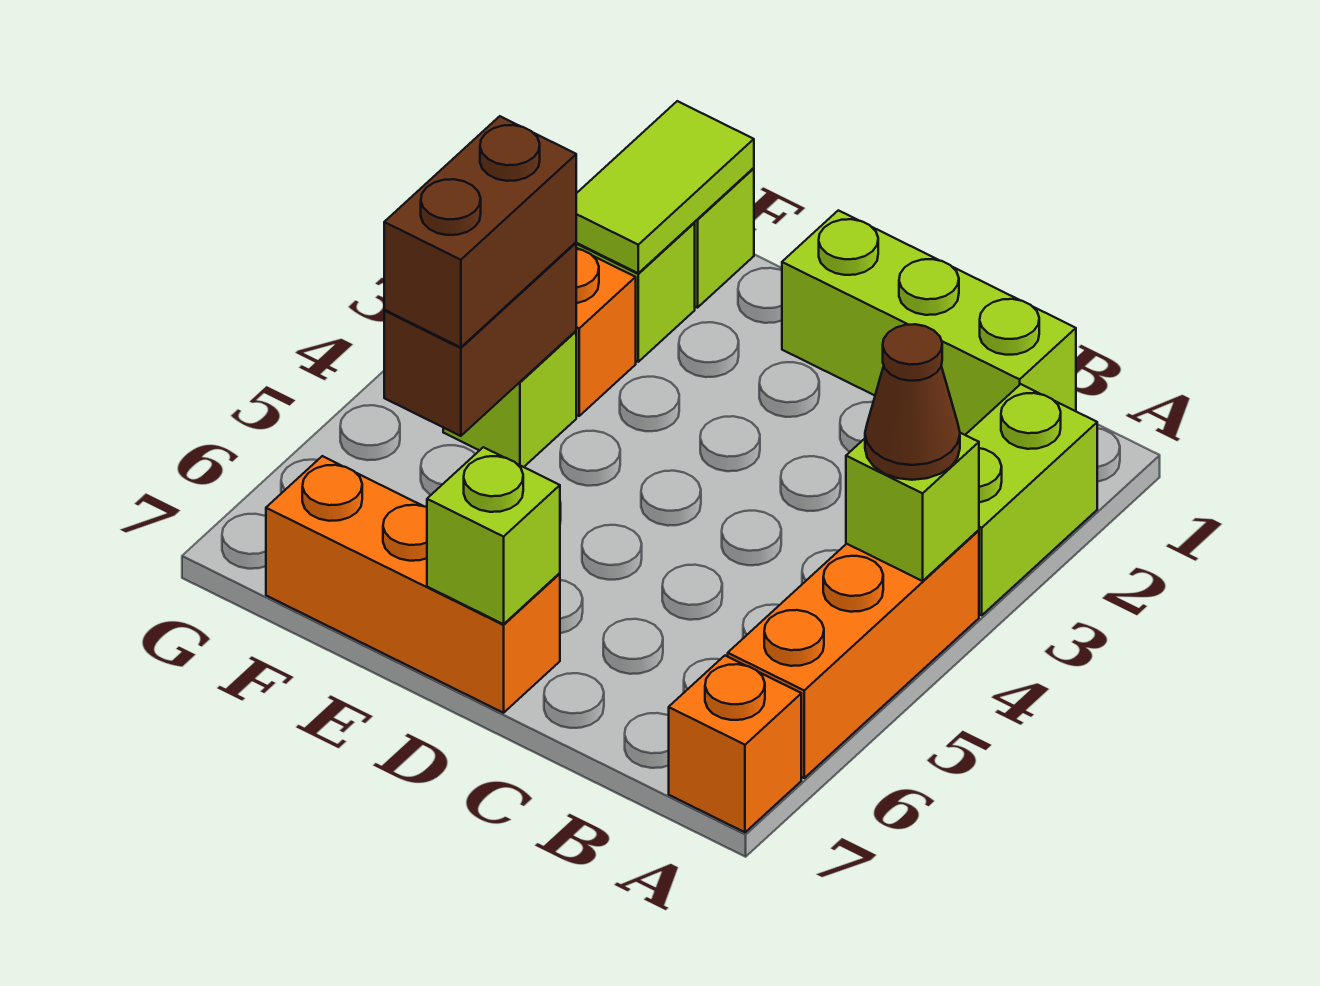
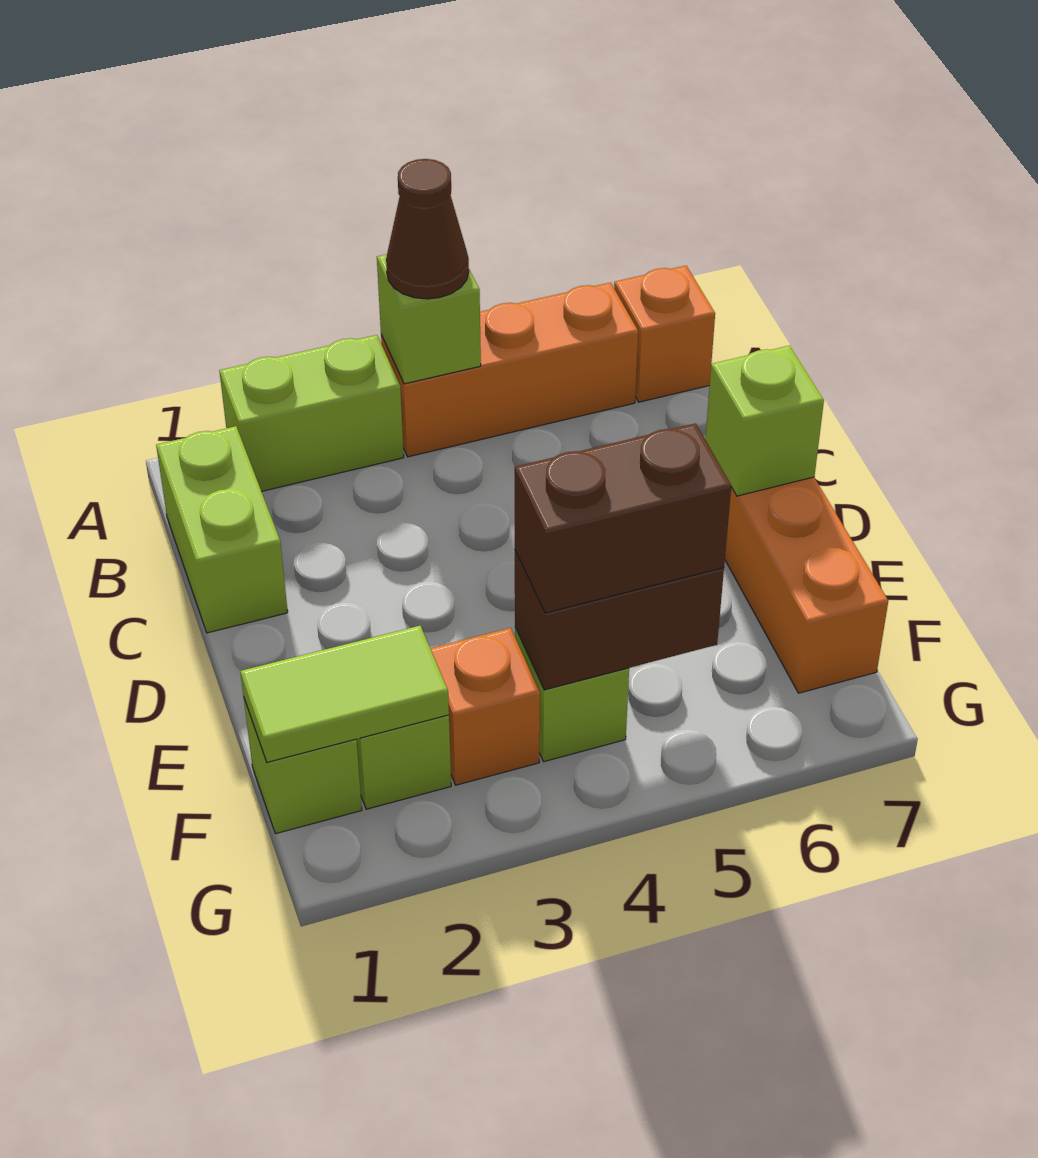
lime 1x3 brick [782,210,1076,435] -> lime 1x2 brick [156,426,288,633]

